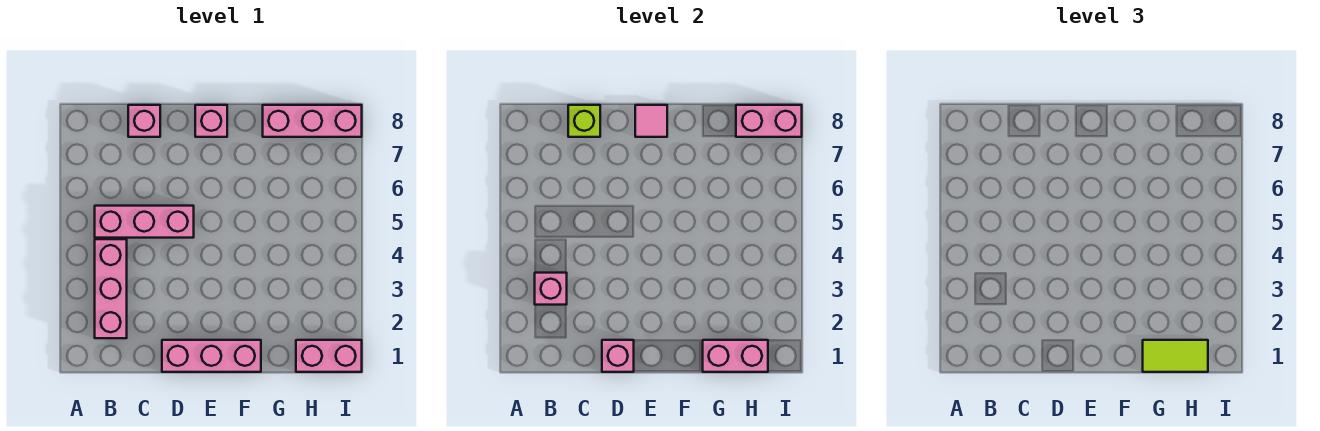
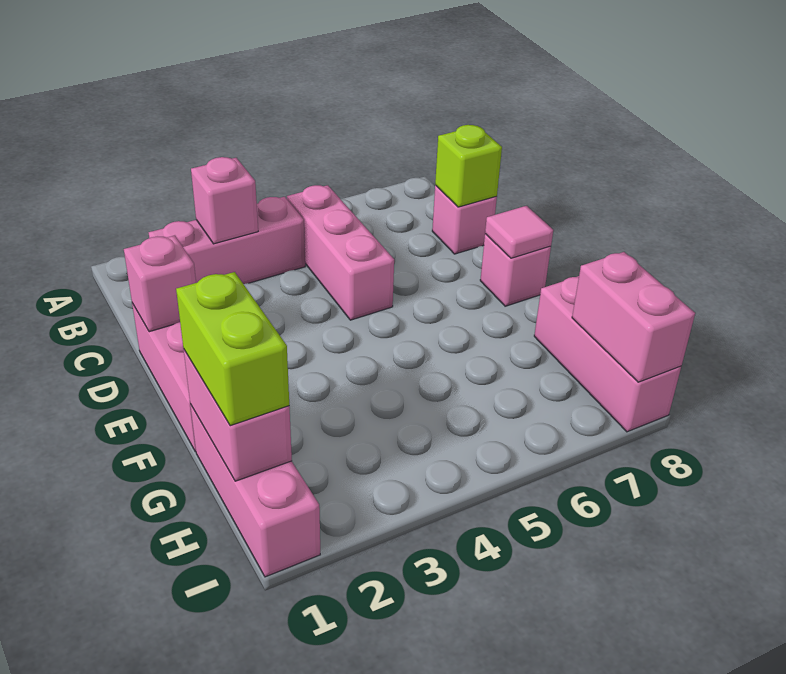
lime 1x2 tile [1143,340,1208,372] -> lime 1x2 brick [176,272,289,426]
pink 1x2 brick [296,340,362,372] -> pink 1x3 brick [190,404,320,577]

